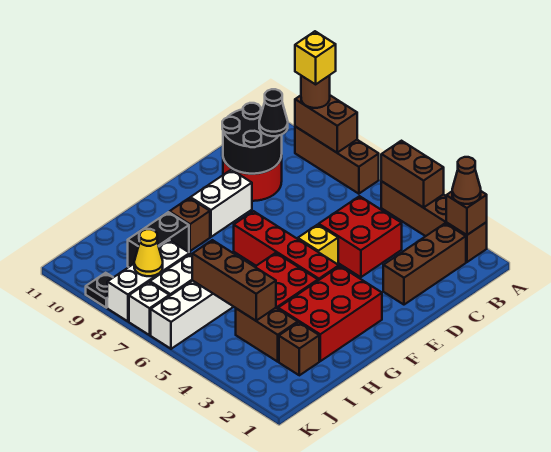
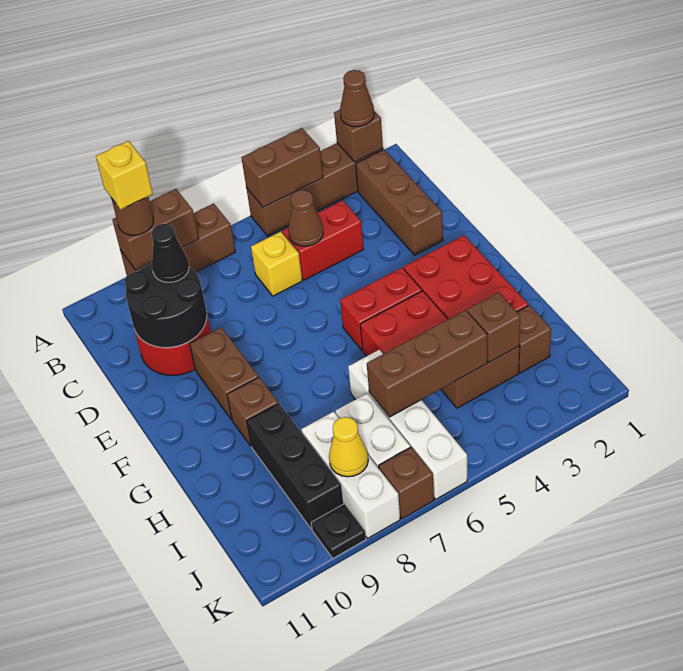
red 2x2 brick [319,196,402,277] -> red 1x2 brick [282,200,363,280]
none -> brown 1x1 cone [288,190,323,246]
yellow 1x1 brick [298,225,338,264] -> yellow 1x1 brick moved to [251,232,302,296]
white 1x2 brick [190,170,252,237] -> brown 1x2 brick [190,327,259,420]
red 1x4 brick [234,211,339,280] -> red 1x2 brick [340,268,422,350]
black 1x2 brick [128,212,189,267] -> black 1x3 brick [247,403,343,529]
none -> brown 1x1 brick [467,293,520,362]
white 1x1 brick [129,282,169,335] -> brown 1x1 brick [379,447,434,519]

